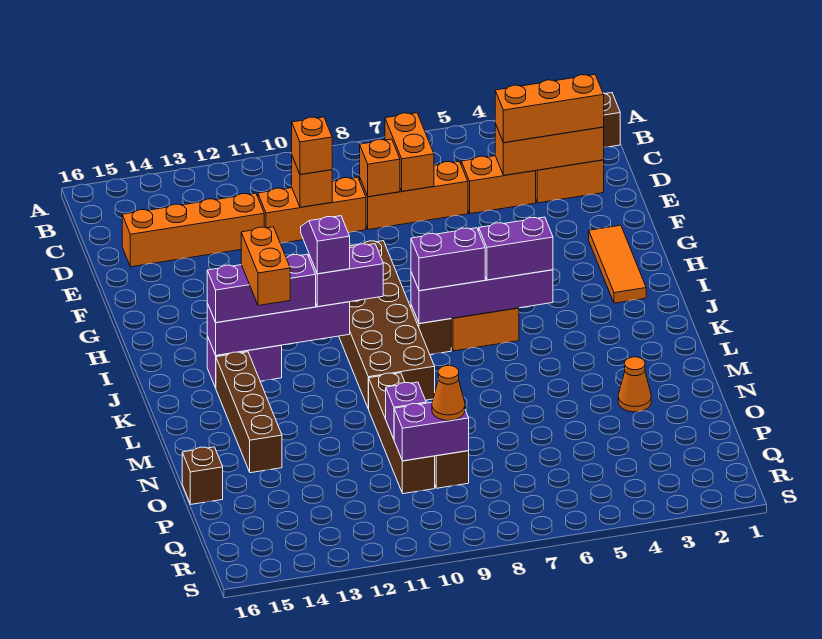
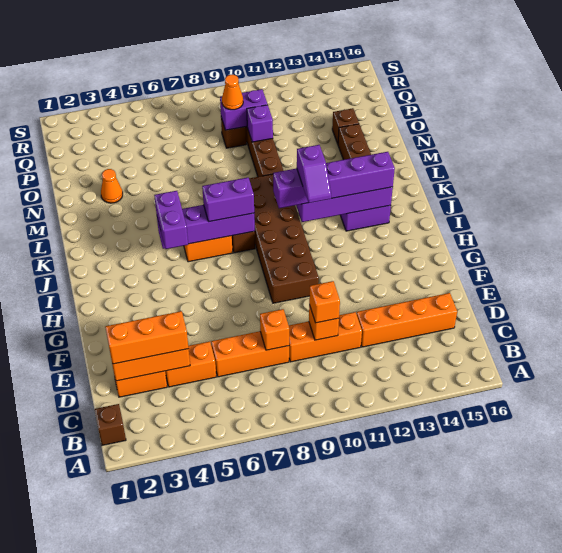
orange 1x2 brick [385,113,434,191] -> none
orange 1x3 tile [589,225,646,303] -> none
purple 1x2 brick [479,217,553,280] -> purple 1x2 brick turned to [154,191,188,249]
orange 1x2 brick [241,227,290,306] -> none
brown 1x1 brick [182,447,223,504] -> brown 1x1 brick moved to [332,108,359,144]

